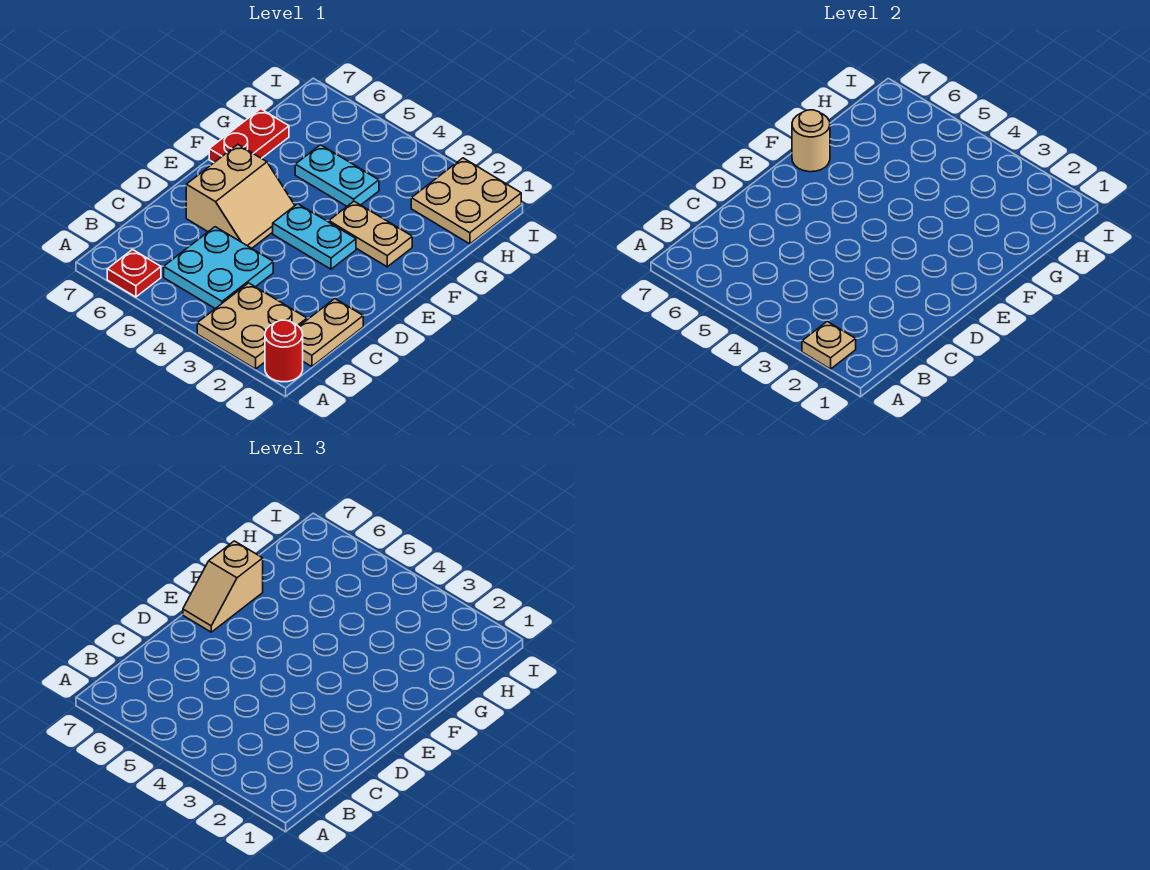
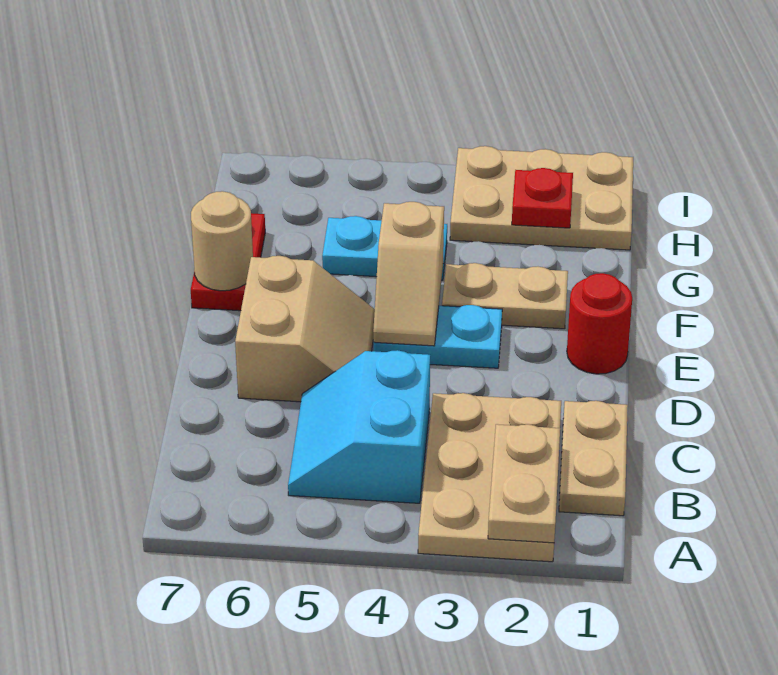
red 1x1 round brick [265,320,303,382] -> red 1x1 round brick moved to [567,273,632,374]
tan 2x2 plate [197,283,307,369] -> tan 2x3 plate [418,393,561,562]
tan 1x1 plate [802,322,856,369] -> tan 1x2 plate [488,424,560,543]
red 1x1 plate [107,250,161,297] -> red 1x1 plate moved to [512,168,573,228]
cyan 2x2 plate [164,227,273,309] -> cyan 2x2 slope [288,350,430,503]
tan 1x2 slope [183,541,263,632] -> tan 1x2 slope moved to [373,202,444,346]
tan 2x2 plate [411,158,521,244] -> tan 2x3 plate [450,146,633,250]

